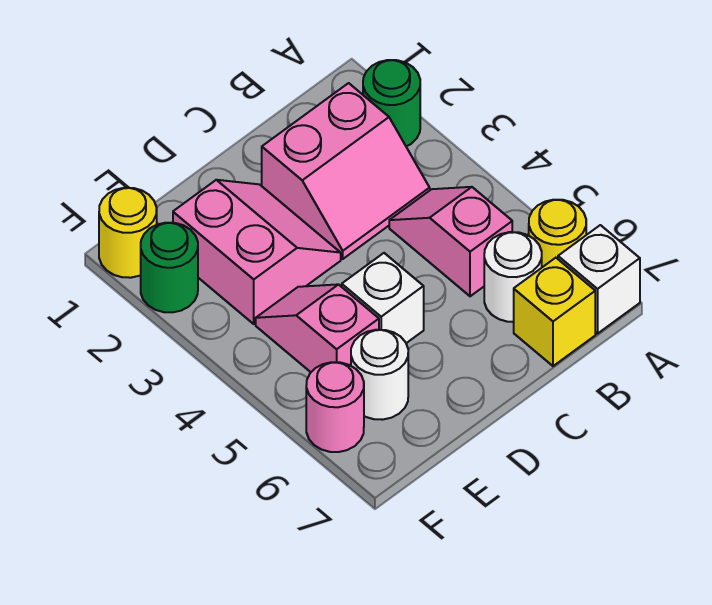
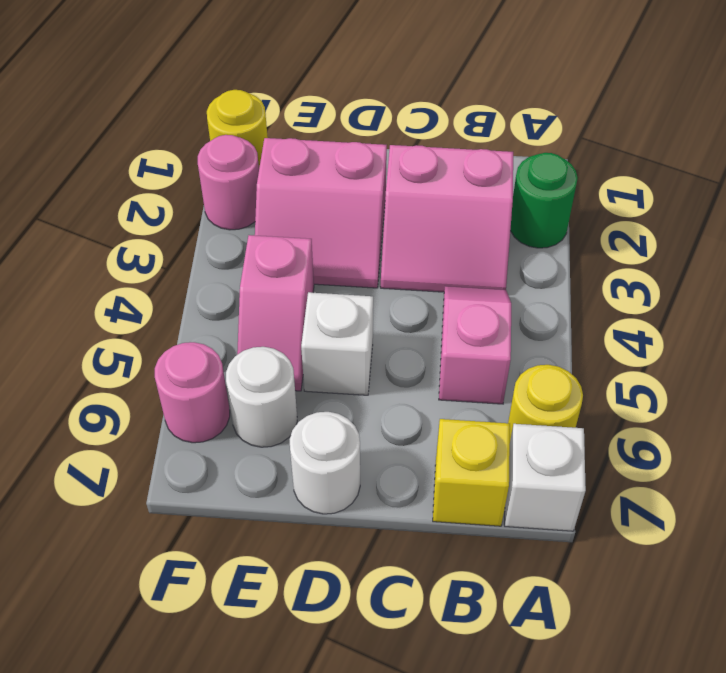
white 1x1 round brick [484,232,542,322] -> white 1x1 round brick moved to [290,412,360,514]
pink 2x2 slope [173,180,341,324] -> pink 2x2 slope turned to [255,138,387,288]
pink 1x2 slope [256,284,379,372] -> pink 1x2 slope turned to [237,235,314,391]
green 1x1 round brick [141,223,198,312] -> pink 1x1 round brick [198,135,259,230]

